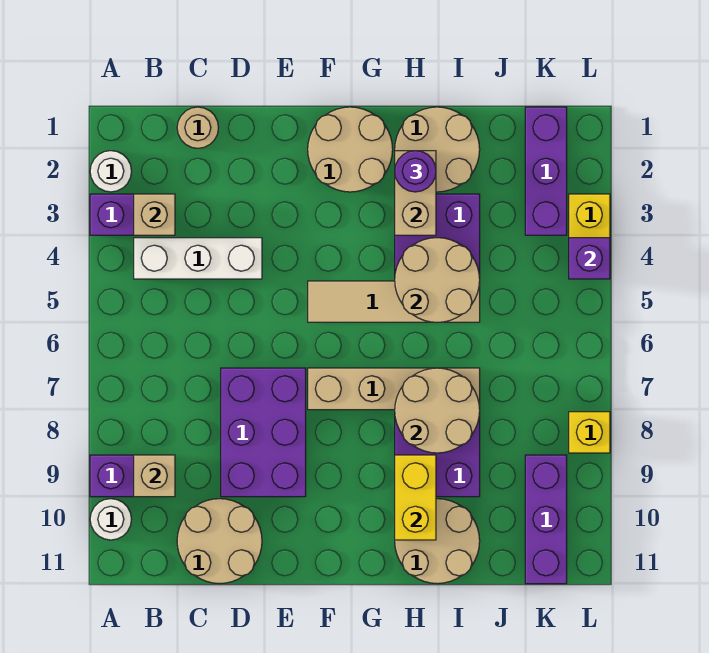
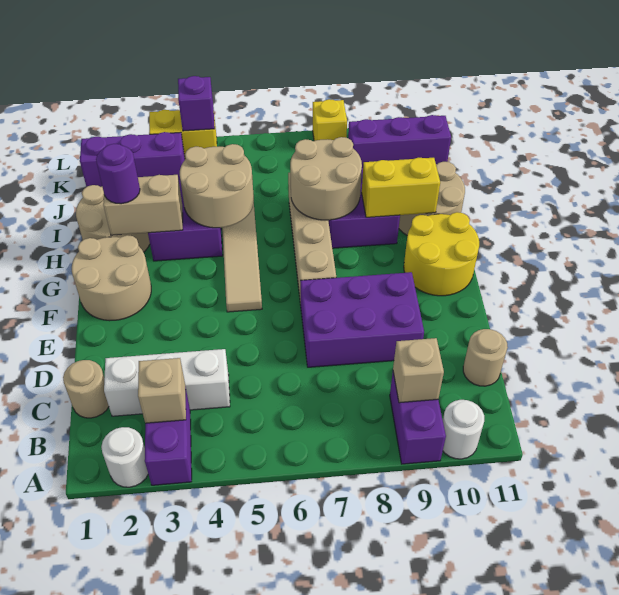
white 1x3 brick [134,238,262,279] -> white 1x3 brick turned to [104,349,230,416]
tan 2x2 round brick [177,499,262,584] -> tan 1x1 round brick [463,329,508,386]
none -> yellow 2x2 round brick [404,212,479,296]

